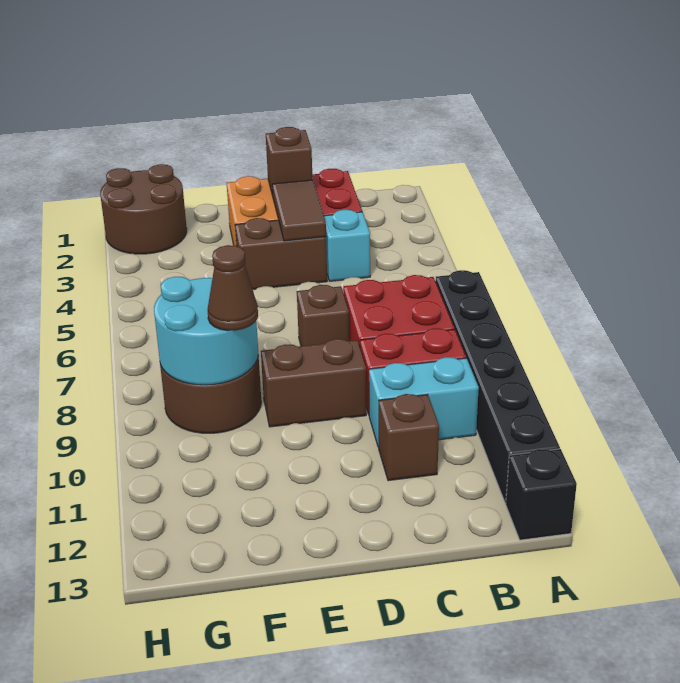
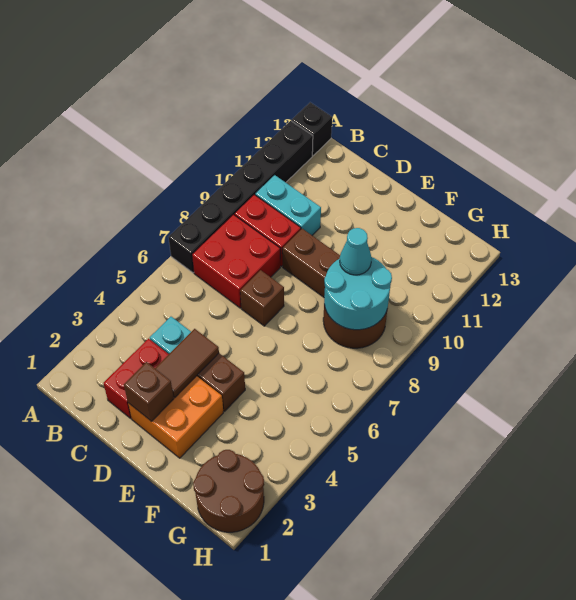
brown 1x1 brick [379,394,439,481] -> none
brown 1x1 cone [207,245,258,331] -> cyan 1x1 cone [340,228,372,275]

